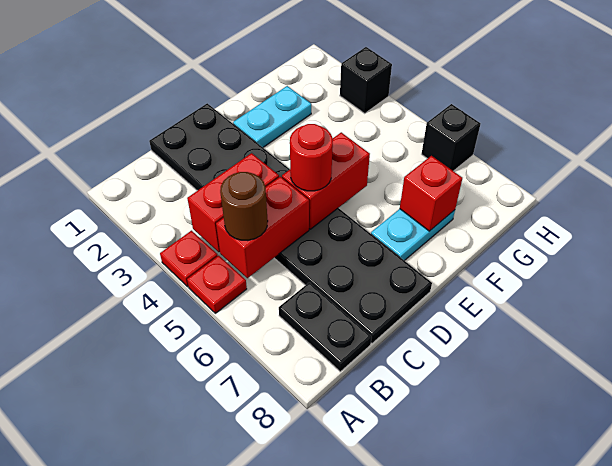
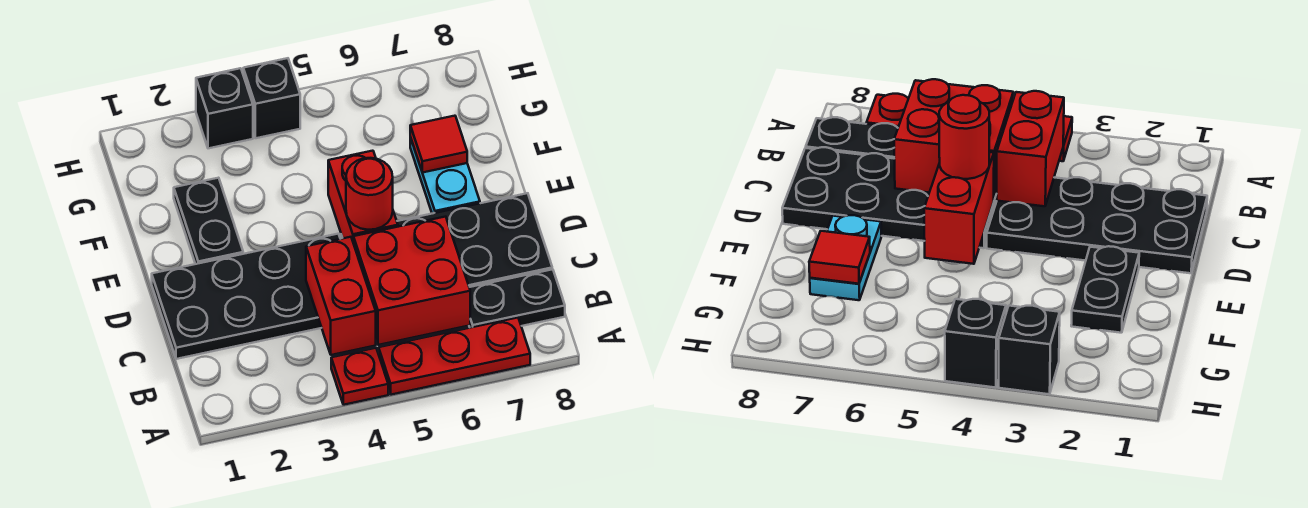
red 1x1 plate [187,255,247,313] -> red 1x3 plate [379,318,530,395]
red 1x2 brick [216,177,309,278] -> red 2x2 brick [353,217,470,345]
brown 1x1 round brick [220,172,268,241] -> none
cyan 1x2 plate [233,86,311,147] -> black 1x2 plate [174,178,243,264]
red 1x1 brick [400,156,462,231] -> red 1x1 tile [410,116,467,173]
black 1x1 brick [422,104,481,171] -> black 1x1 brick moved to [243,58,300,138]

